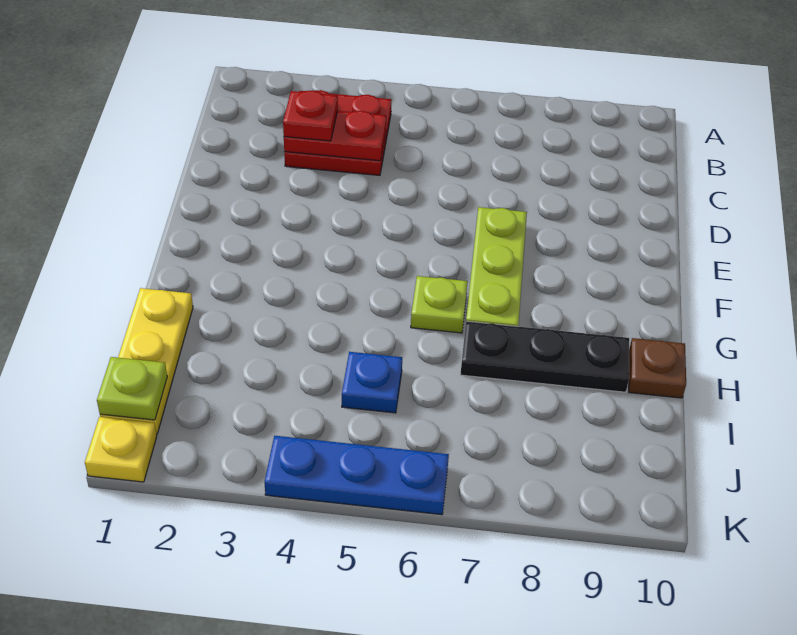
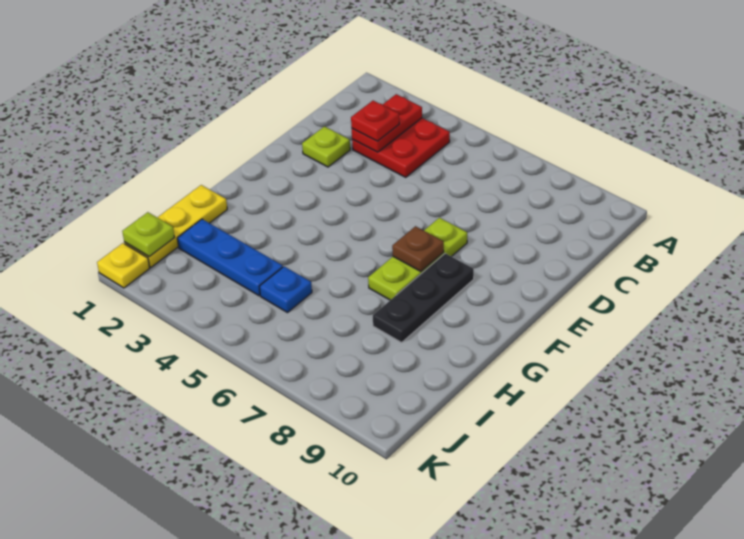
red 1x2 plate [284,111,386,161] -> red 1x2 plate turned to [352,94,422,152]
lime 1x1 plate [411,276,468,333] -> lime 1x1 plate moved to [302,127,350,167]
black 1x3 plate [460,321,629,392] -> black 1x3 plate turned to [373,253,474,342]
brown 1x1 plate [629,338,686,398] -> brown 1x1 plate moved to [392,226,444,271]
blue 1x3 plate [264,436,449,515] -> blue 1x3 plate moved to [177,219,283,296]

